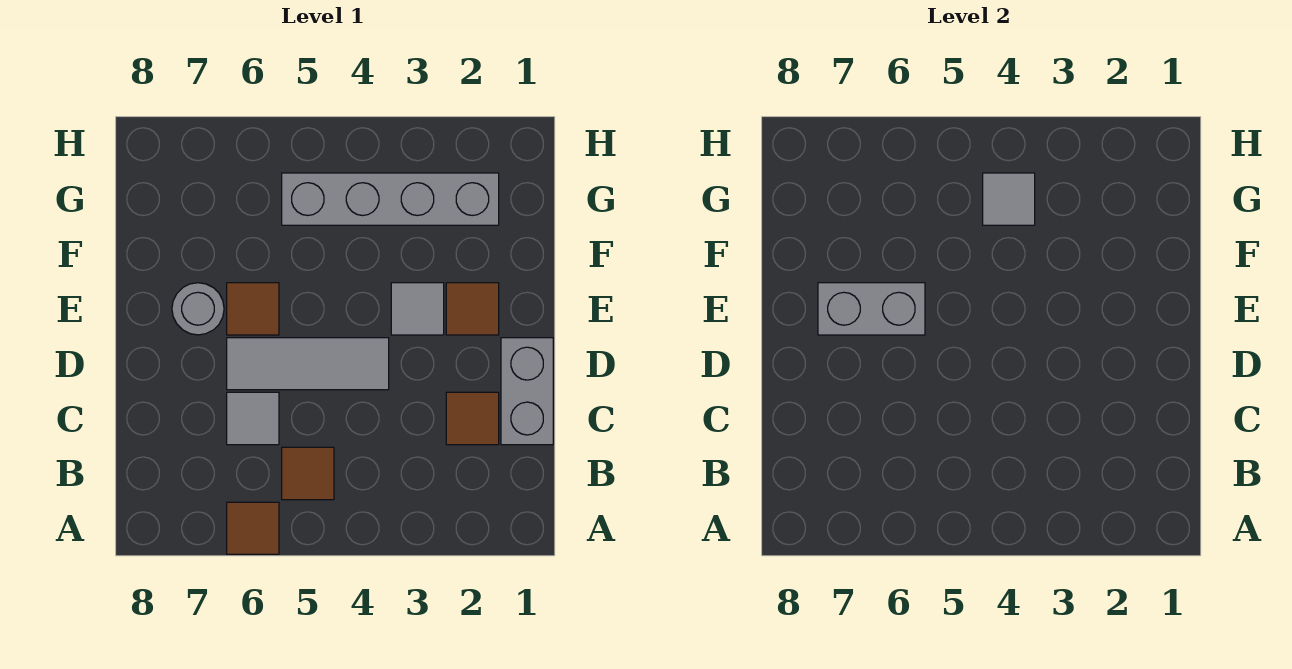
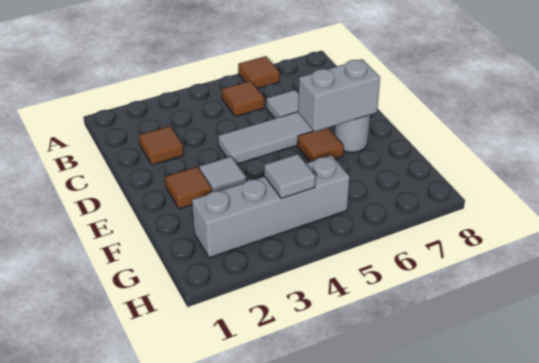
grey 1x2 brick [501,338,553,445] -> none

